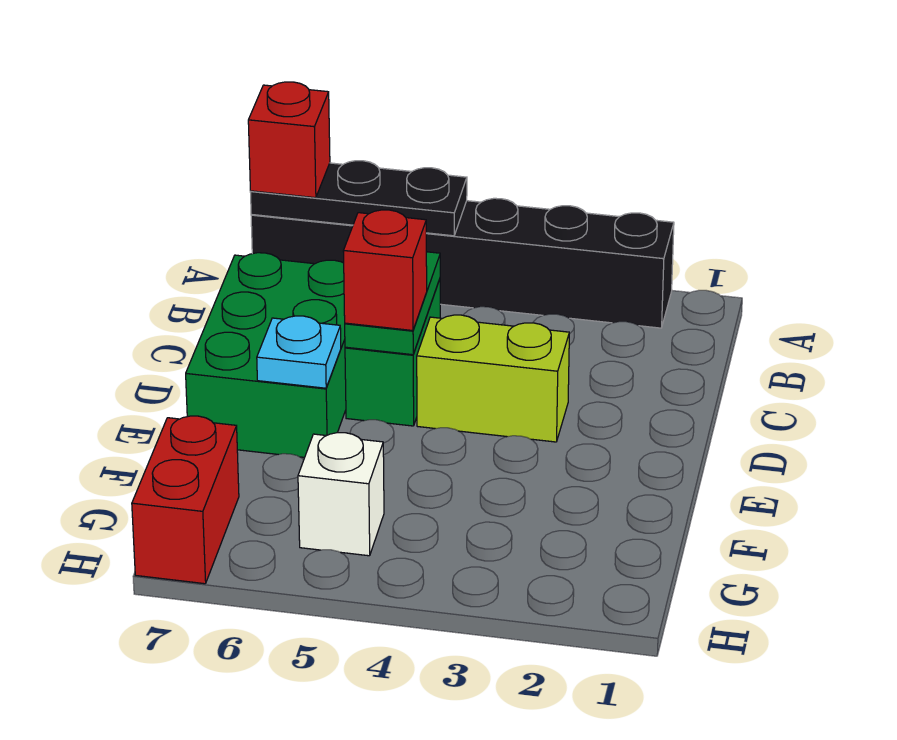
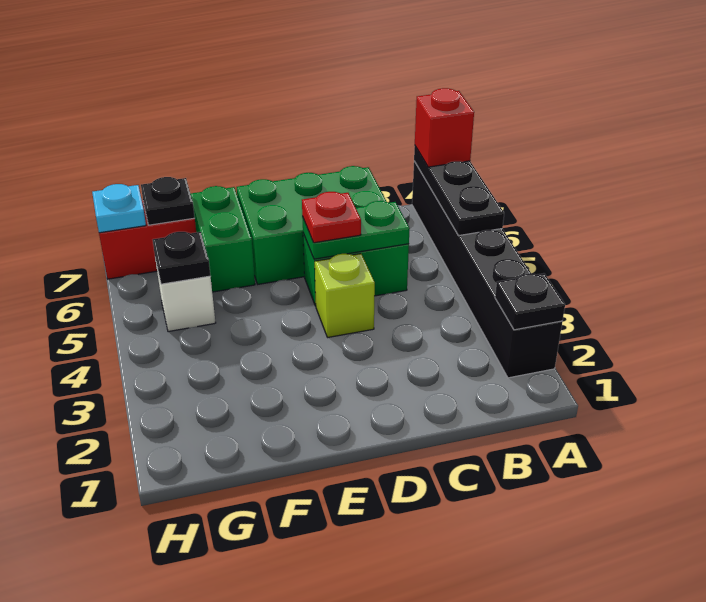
none -> black 1x1 plate [495,273,565,330]
lime 1x2 brick [417,315,569,442] -> lime 1x1 brick [315,254,375,337]
red 1x1 brick [343,210,427,330] -> red 1x1 plate [302,192,361,243]
cyan 1x1 plate [257,316,341,388] -> cyan 1x1 plate moved to [92,184,146,233]
none -> green 1x2 brick [191,186,255,292]
none -> black 1x1 plate [153,232,210,284]
none -> black 1x1 plate [141,177,195,225]

